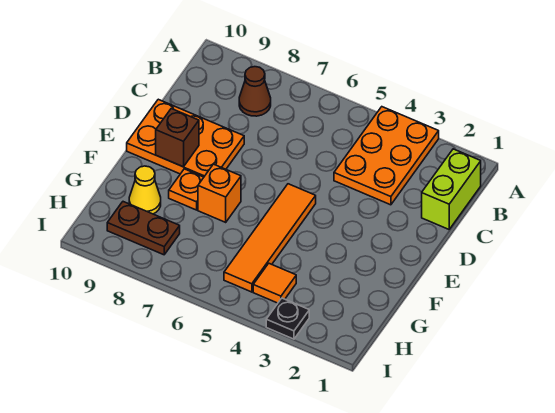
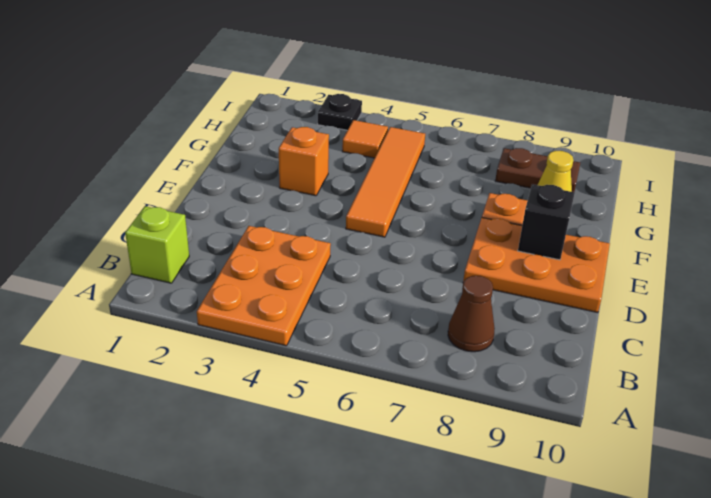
lime 1x2 brick [422,149,481,229] -> lime 1x1 brick [125,206,189,283]
brown 1x1 brick [156,109,199,167] -> black 1x1 brick [518,184,575,260]
orange 1x1 brick [198,164,241,222] -> orange 1x1 brick moved to [279,127,329,196]

